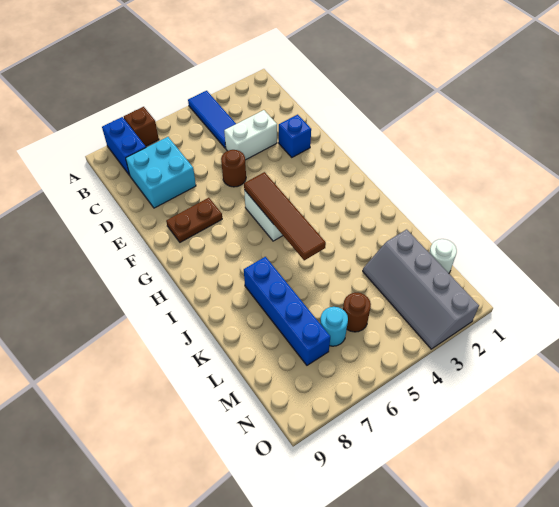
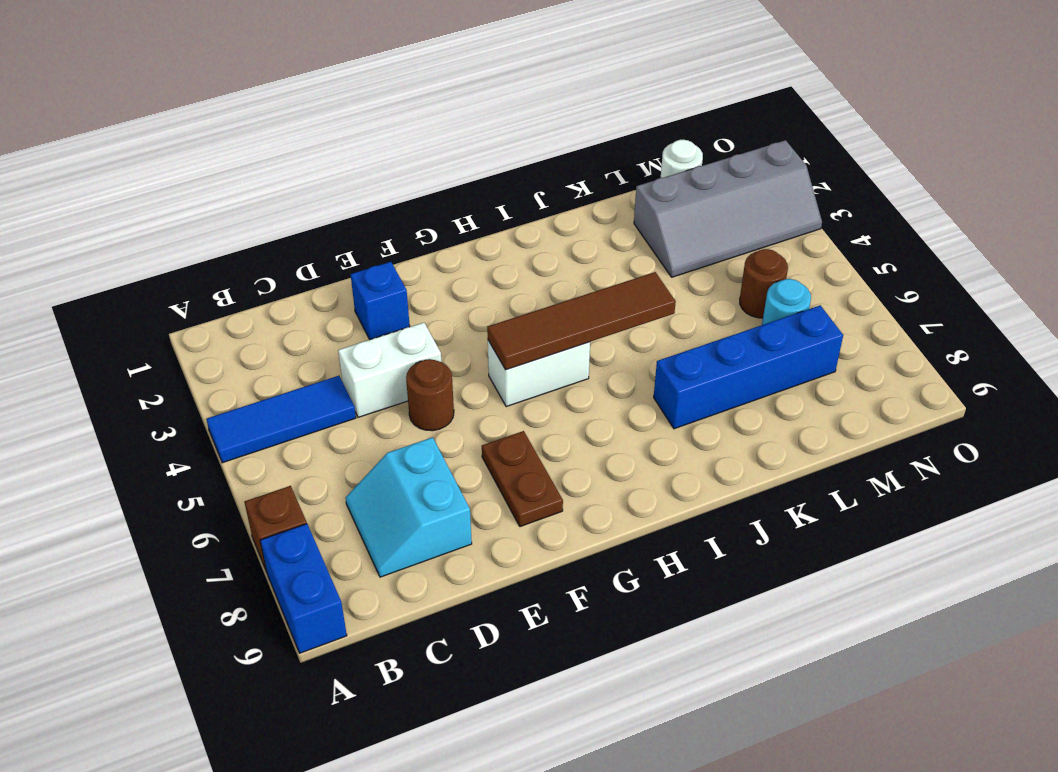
blue 1x2 brick [102,117,146,175] -> blue 1x2 brick turned to [260,524,347,653]
cyan 2x2 brick [126,137,196,208] -> cyan 2x2 slope [345,437,472,577]
white 1x2 brick [224,110,277,160] -> white 1x2 brick turned to [338,323,441,417]

